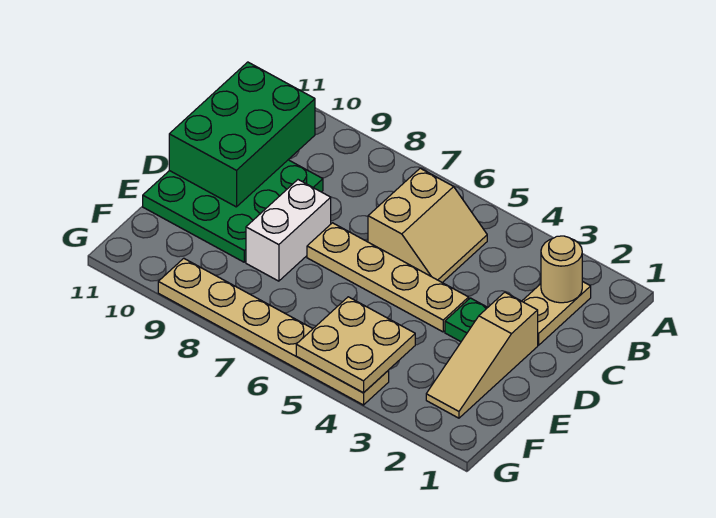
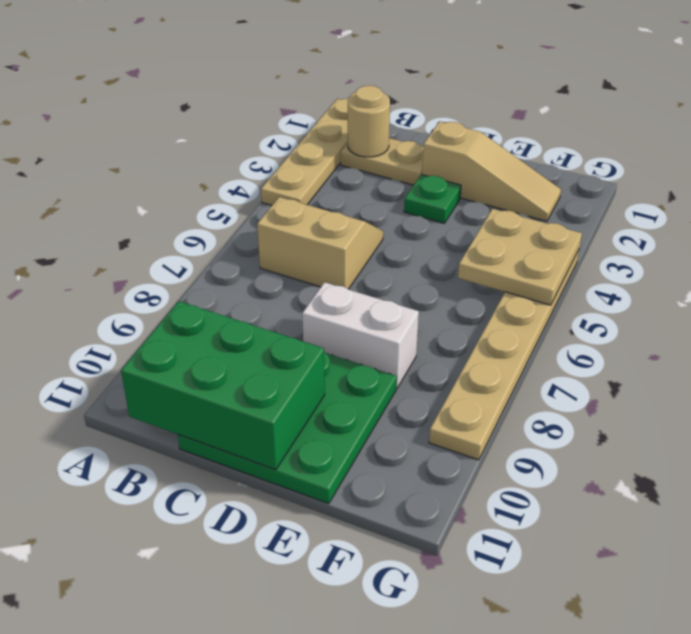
tan 1x4 plate [307,223,469,332] -> tan 1x4 plate moved to [261,99,348,205]

